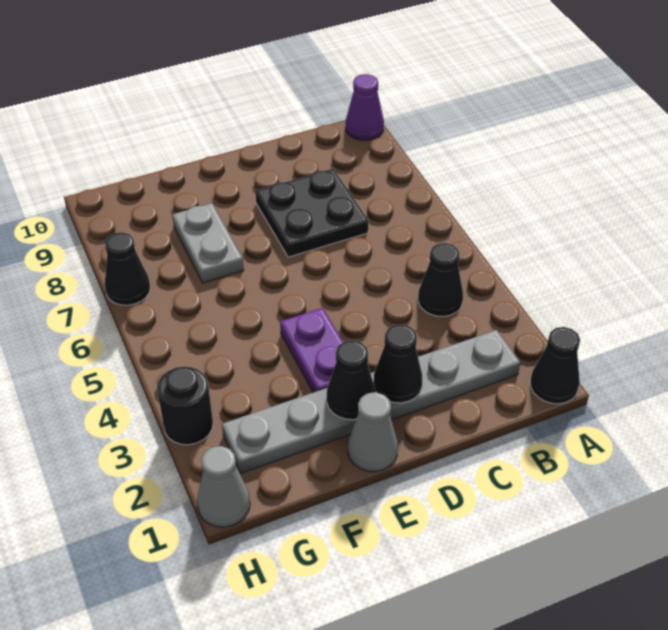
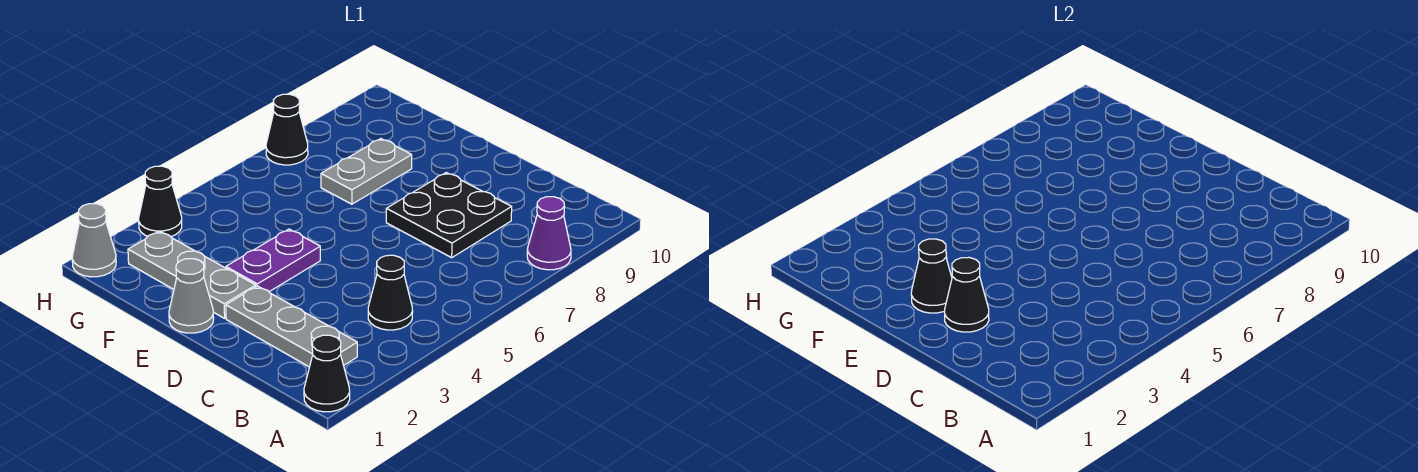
purple 1x1 cone [346,74,384,140] -> purple 1x1 cone moved to [527,197,571,270]
black 1x1 round brick [157,366,213,445] -> black 1x1 cone [139,166,182,237]

